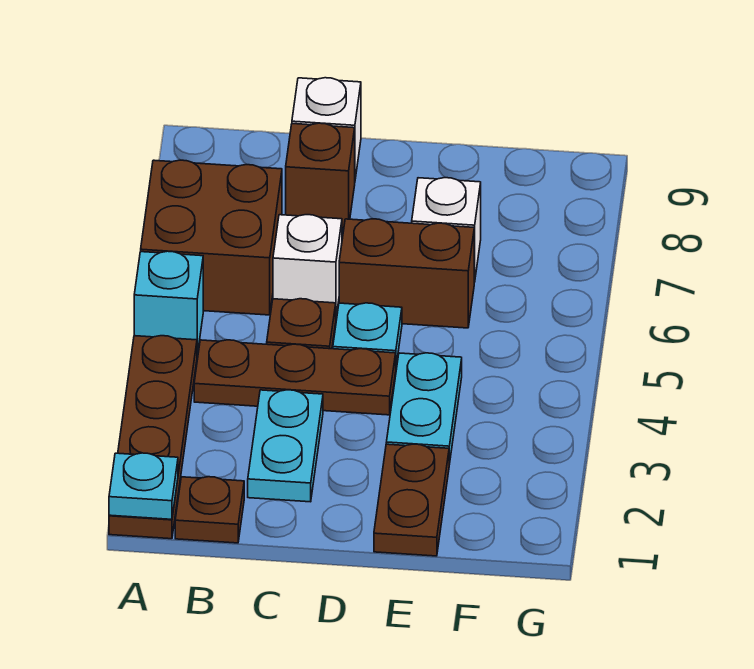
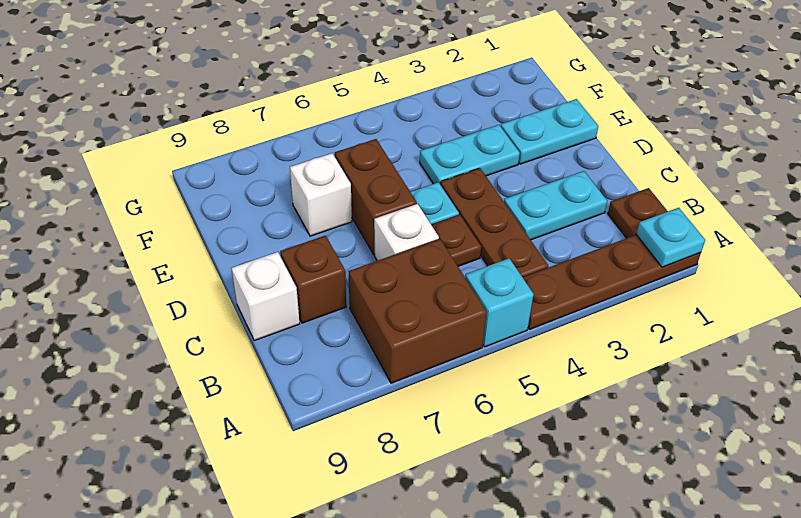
brown 1x2 plate [374,444,449,556] -> cyan 1x2 plate [501,99,598,164]

